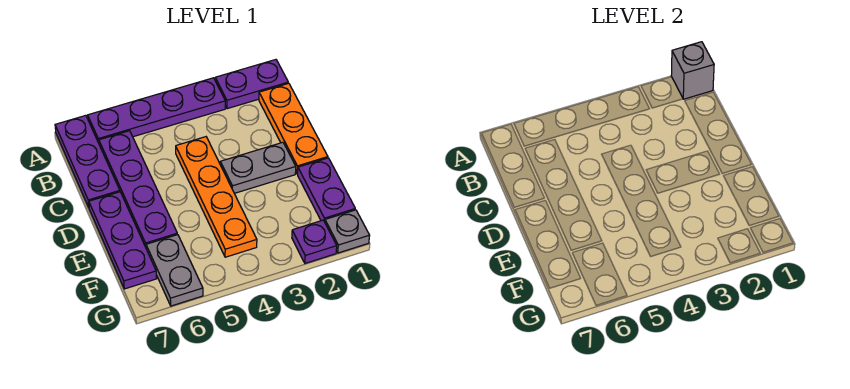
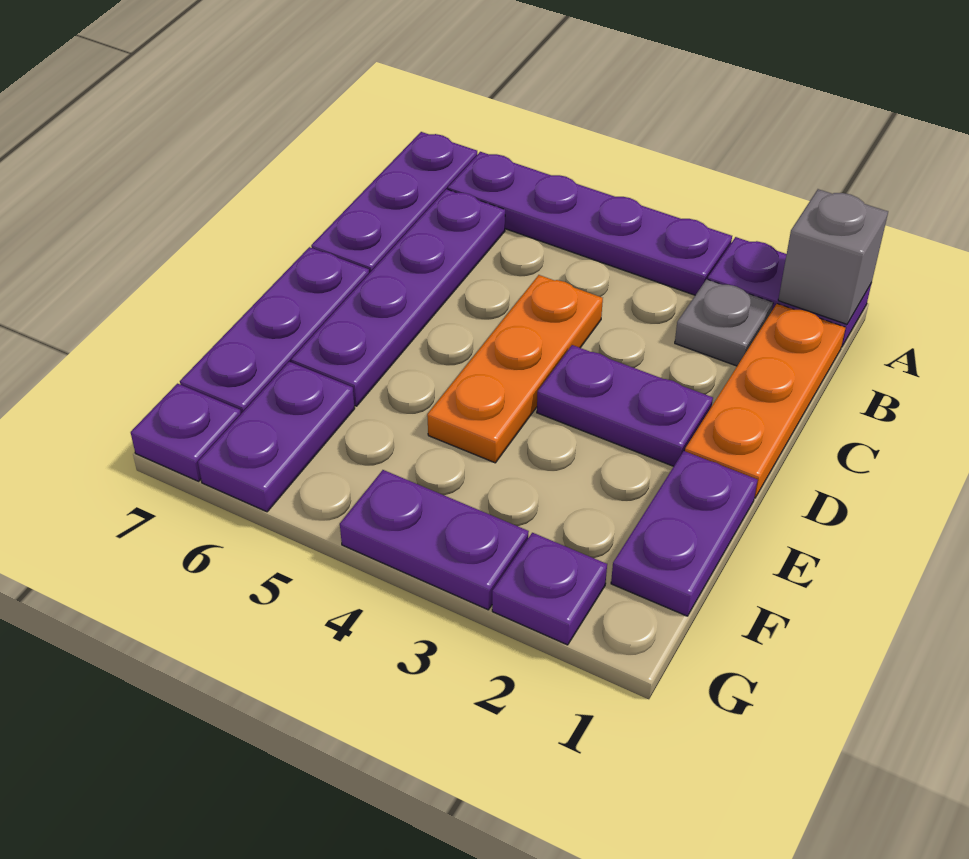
orange 1x4 plate [176,137,257,257] -> orange 1x3 plate [427,275,603,463]
grey 1x2 plate [220,142,296,193] -> purple 1x2 plate [537,345,713,466]
grey 1x2 plate [146,235,203,306] -> purple 1x2 plate [198,362,355,512]
grey 1x1 plate [325,210,370,253] -> grey 1x1 plate moved to [675,279,773,366]
none -> purple 1x2 plate [340,470,529,610]
none -> purple 1x1 plate [131,384,241,481]

